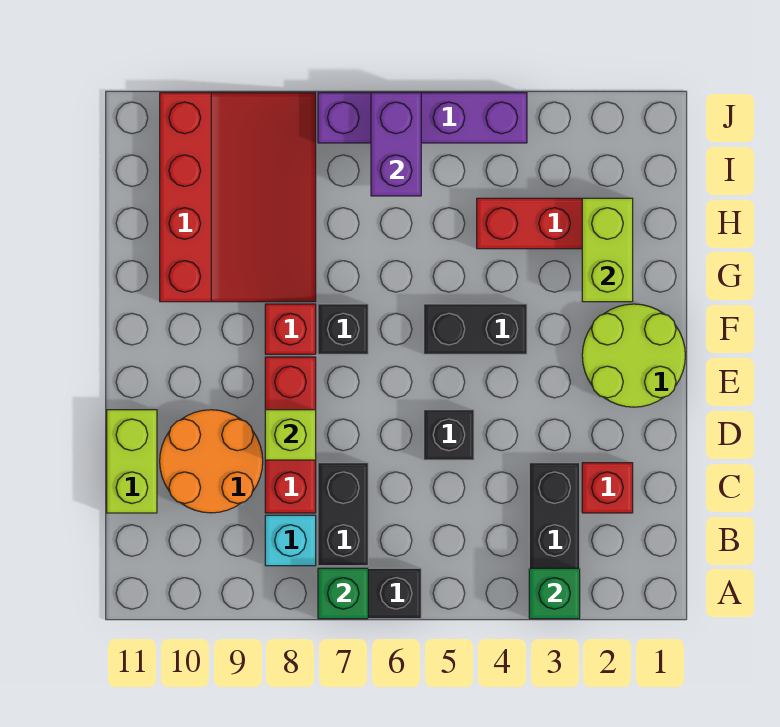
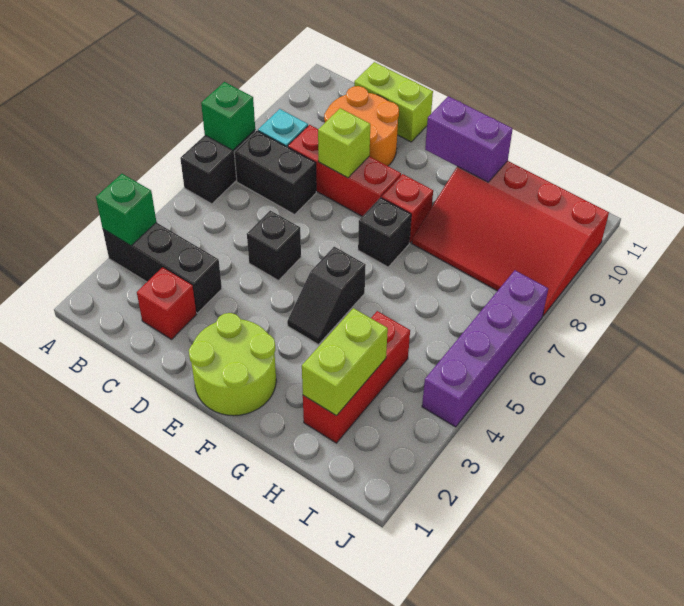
black 1x2 brick [424,304,527,354] -> black 1x2 slope [287,247,366,345]
lime 1x2 brick [582,198,633,302] -> lime 1x2 brick turned to [302,308,388,416]
purple 1x2 brick [371,93,421,196] -> purple 1x2 brick moved to [425,96,513,182]

